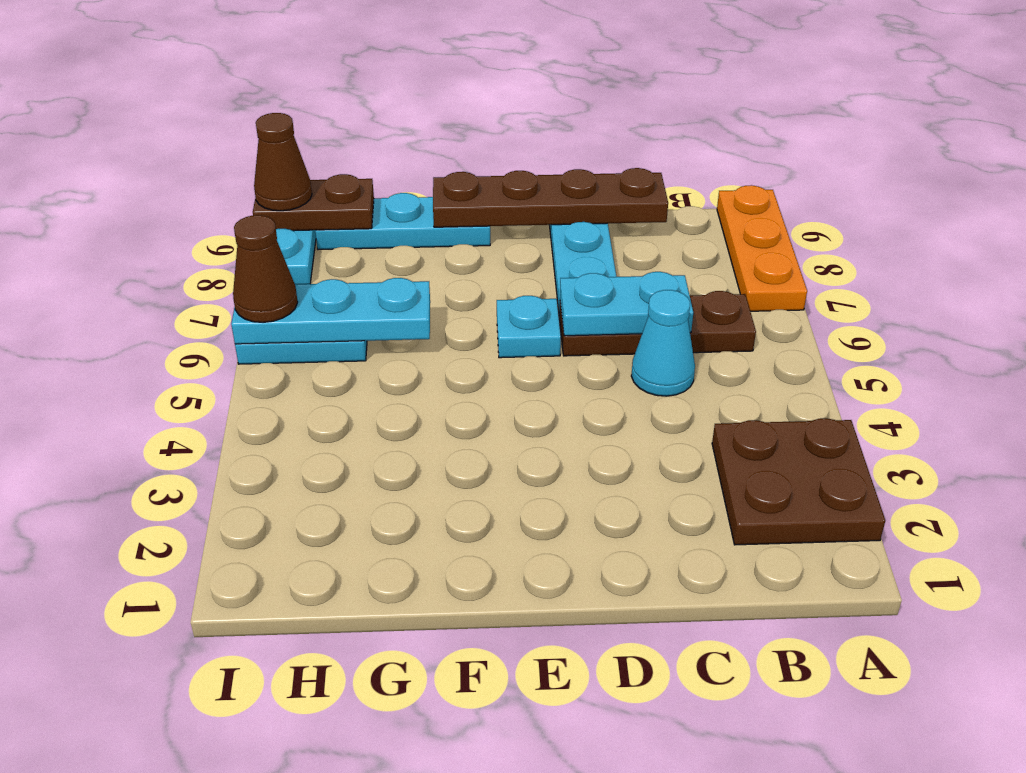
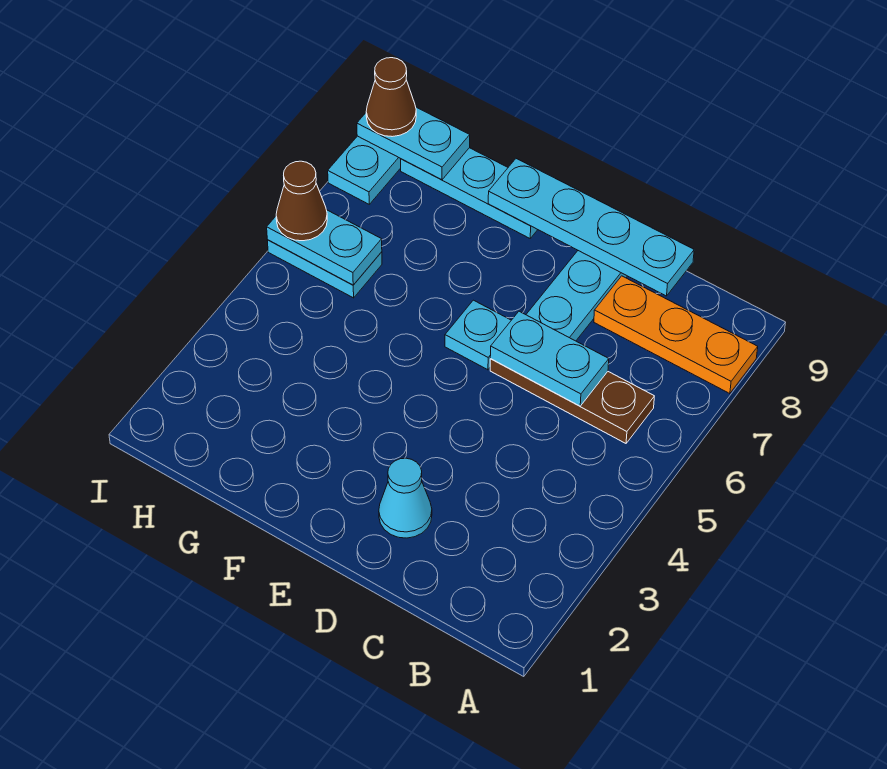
brown 2x2 plate [712,418,885,545] -> none
orange 1x3 plate [717,185,807,311] -> orange 1x3 plate turned to [594,276,758,394]
cyan 1x1 cone [631,290,695,396] -> cyan 1x1 cone moved to [379,458,432,538]
brown 1x4 plate [433,168,668,227] -> cyan 1x4 plate [488,159,694,296]
cyan 1x3 plate [231,278,430,344] -> cyan 1x2 plate [267,210,382,285]
brown 1x2 plate [253,174,374,231] -> cyan 1x2 plate [357,107,470,180]

